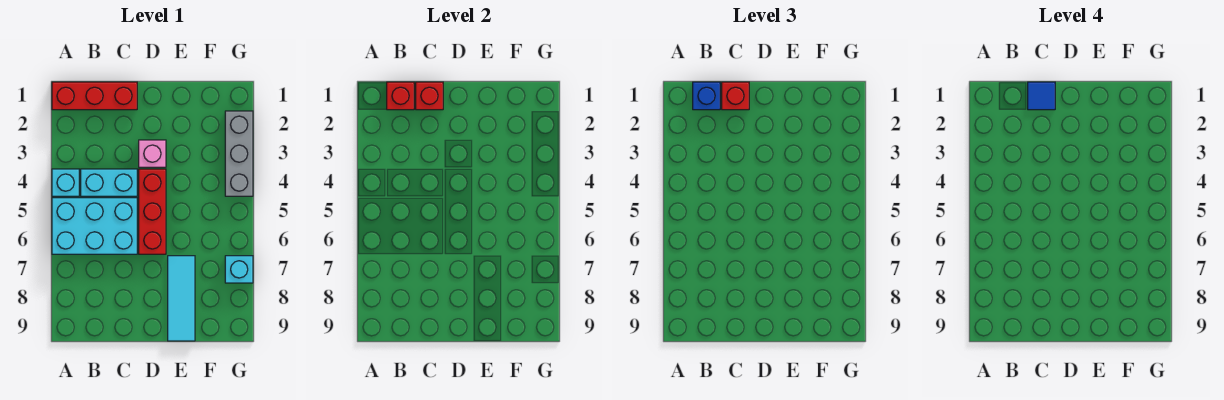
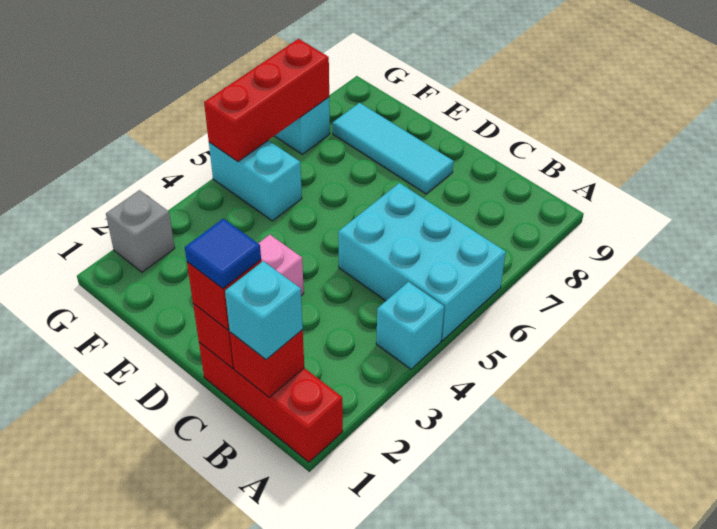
blue 1x1 brick [693,82,720,110] -> cyan 1x1 brick [225,261,303,359]
cyan 1x2 brick [81,169,137,196] -> cyan 1x2 brick moved to [209,140,302,221]
red 1x3 brick [139,169,166,254] -> red 1x3 brick moved to [204,39,329,162]
cyan 1x3 tile [168,256,195,341] -> cyan 1x3 tile turned to [333,103,454,194]
grey 1x3 brick [225,111,253,196] -> grey 1x1 brick [106,190,175,272]

